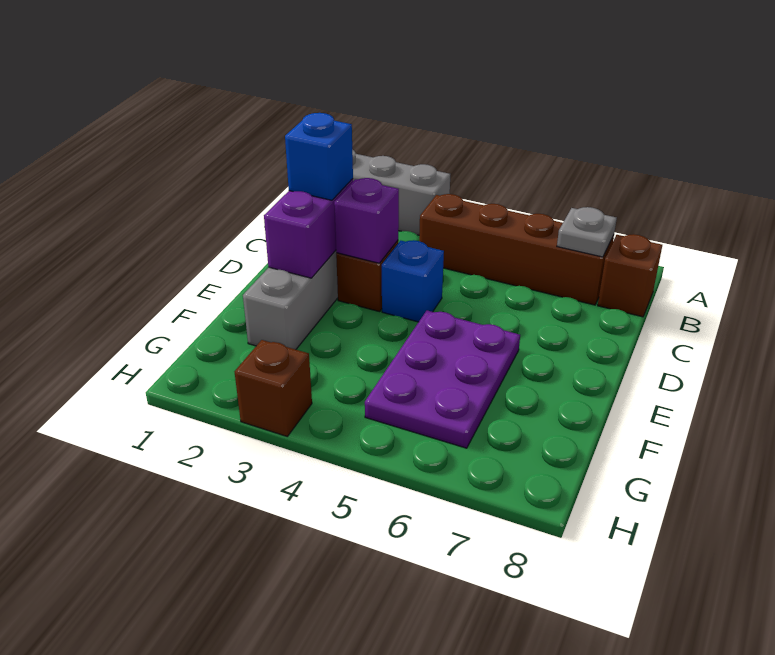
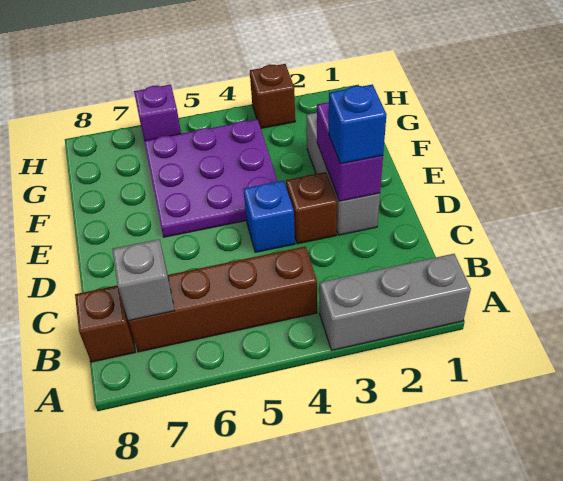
grey 1x1 plate [557,207,617,257] -> grey 1x1 brick [112,239,175,321]
purple 1x1 brick [334,178,399,263] -> purple 1x1 brick moved to [134,85,181,141]
purple 2x3 plate [365,310,520,448] -> purple 3x3 plate [144,119,278,237]

